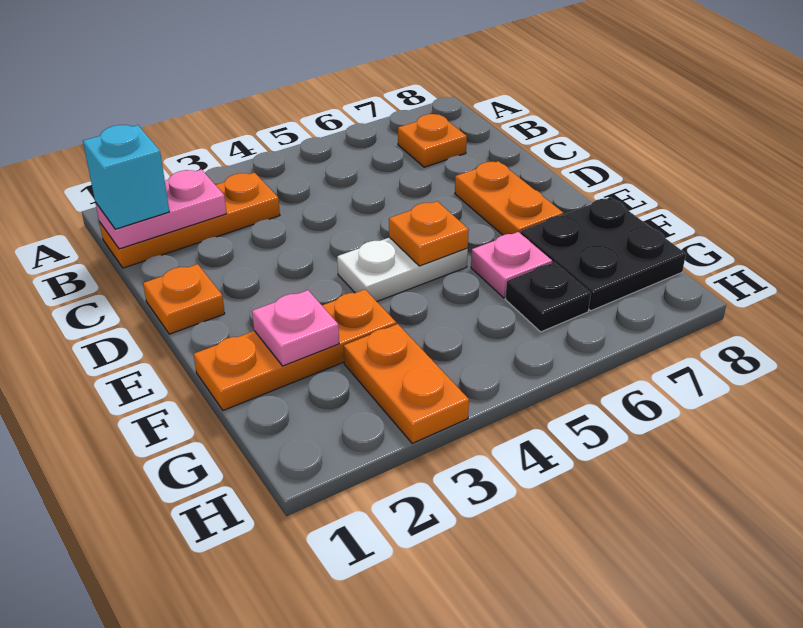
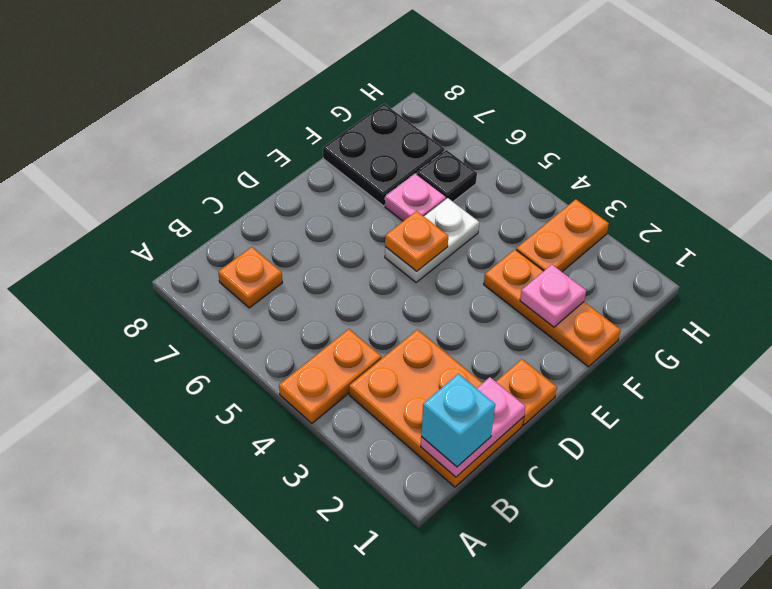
orange 1x3 plate [99,173,280,268] -> orange 2x3 plate [349,329,524,487]
pink 1x2 plate [95,169,227,249] -> pink 1x2 plate turned to [421,377,525,477]
orange 1x2 plate [455,161,563,235] -> orange 1x2 plate moved to [279,329,381,423]
white 1x2 plate [337,237,468,301] -> white 1x2 plate turned to [385,198,479,283]

